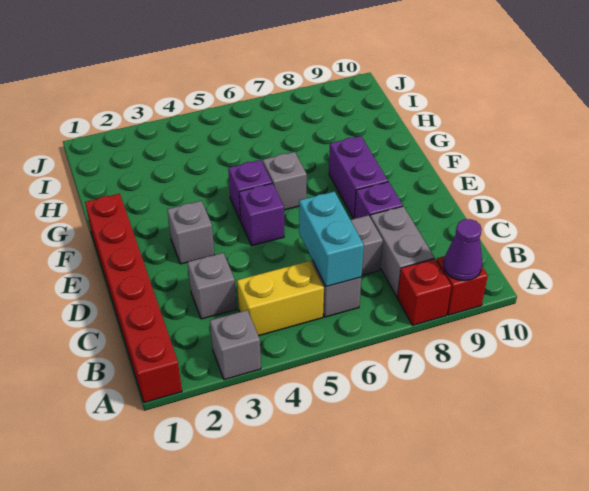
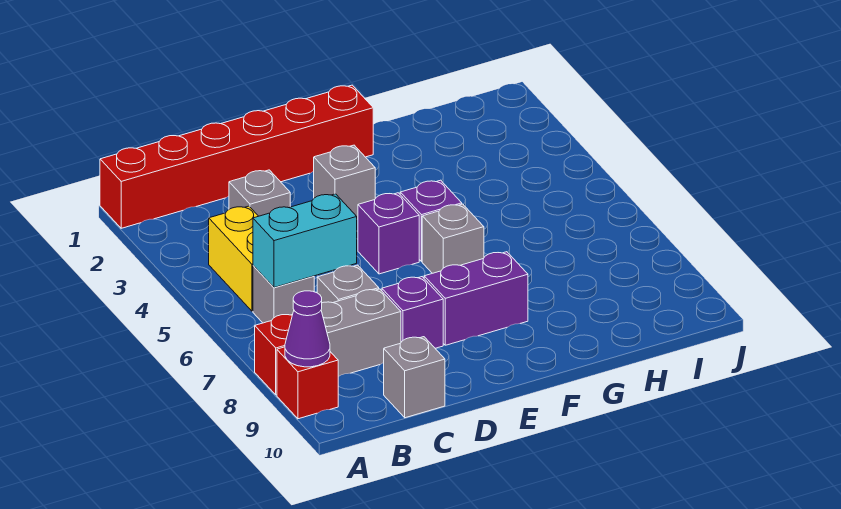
grey 1x1 brick [210,310,261,380] -> grey 1x1 brick moved to [384,337,445,418]

